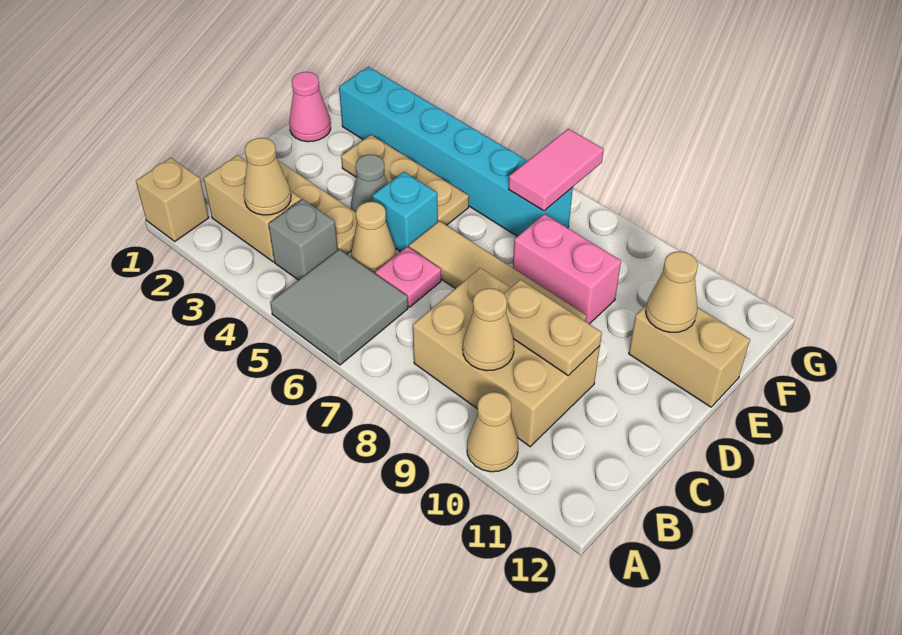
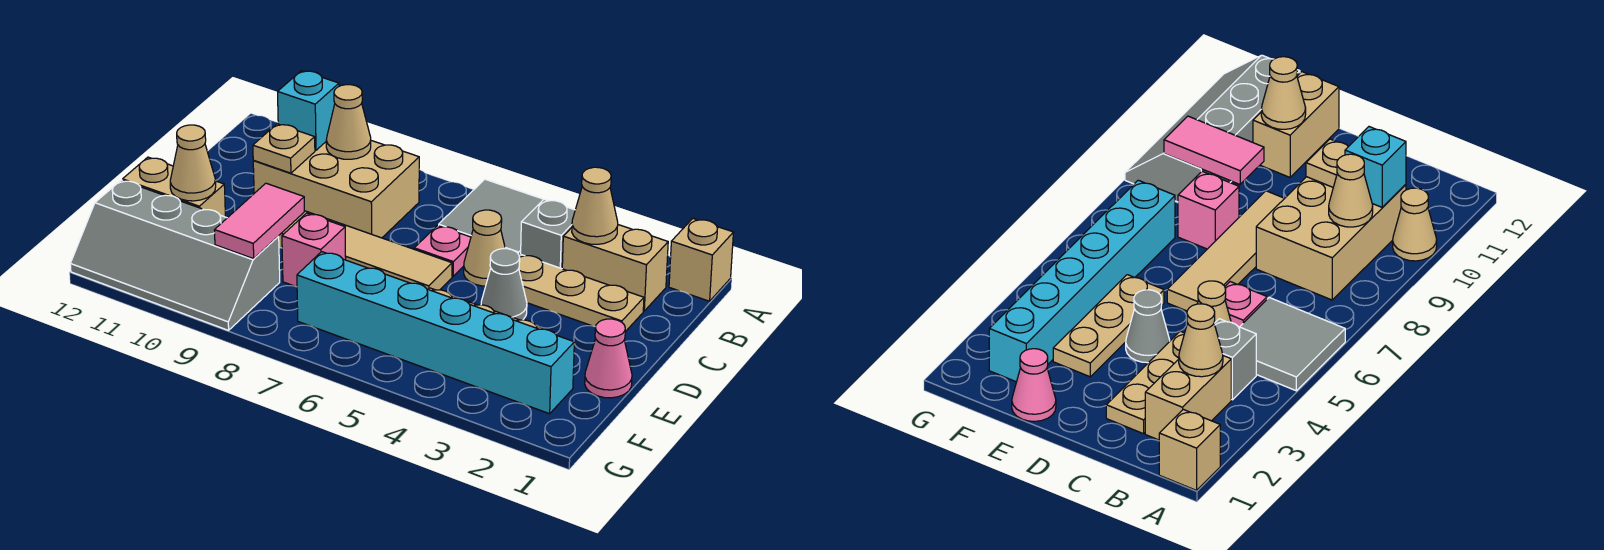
tan 1x2 plate [504,280,602,376] -> tan 1x1 plate [253,124,315,173]
cyan 1x1 brick [372,172,438,252] -> cyan 1x1 brick moved to [278,71,339,150]
pink 1x2 brick [513,214,621,324] -> pink 1x1 brick [282,213,346,287]
pink 1x2 tile [509,129,604,211] -> pink 1x2 tile moved to [215,183,304,259]
none -> grey 2x4 slope [70,180,280,330]

